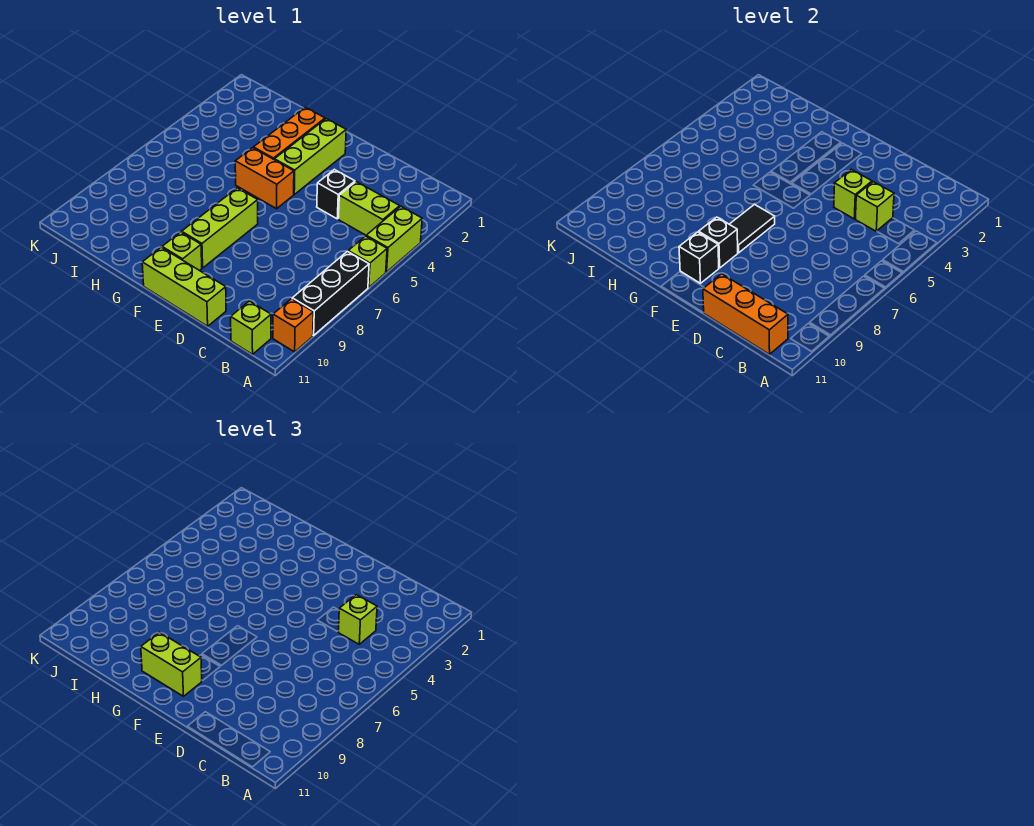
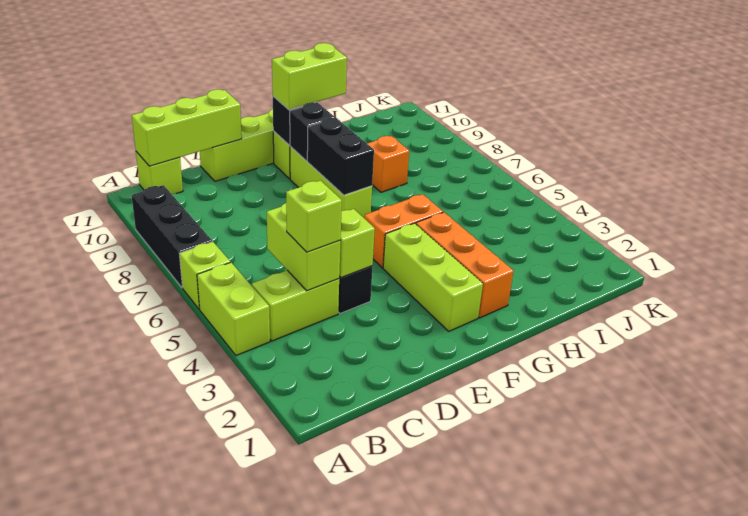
orange 1x1 brick [273,299,313,352] -> orange 1x1 brick moved to [367,136,409,192]
orange 1x3 brick [703,274,788,354] -> lime 1x3 brick [132,89,242,166]
lime 1x1 brick [855,182,894,231] -> lime 1x2 brick [267,203,340,291]
black 1x2 tile [729,205,775,253] -> black 1x2 brick [307,118,374,195]

